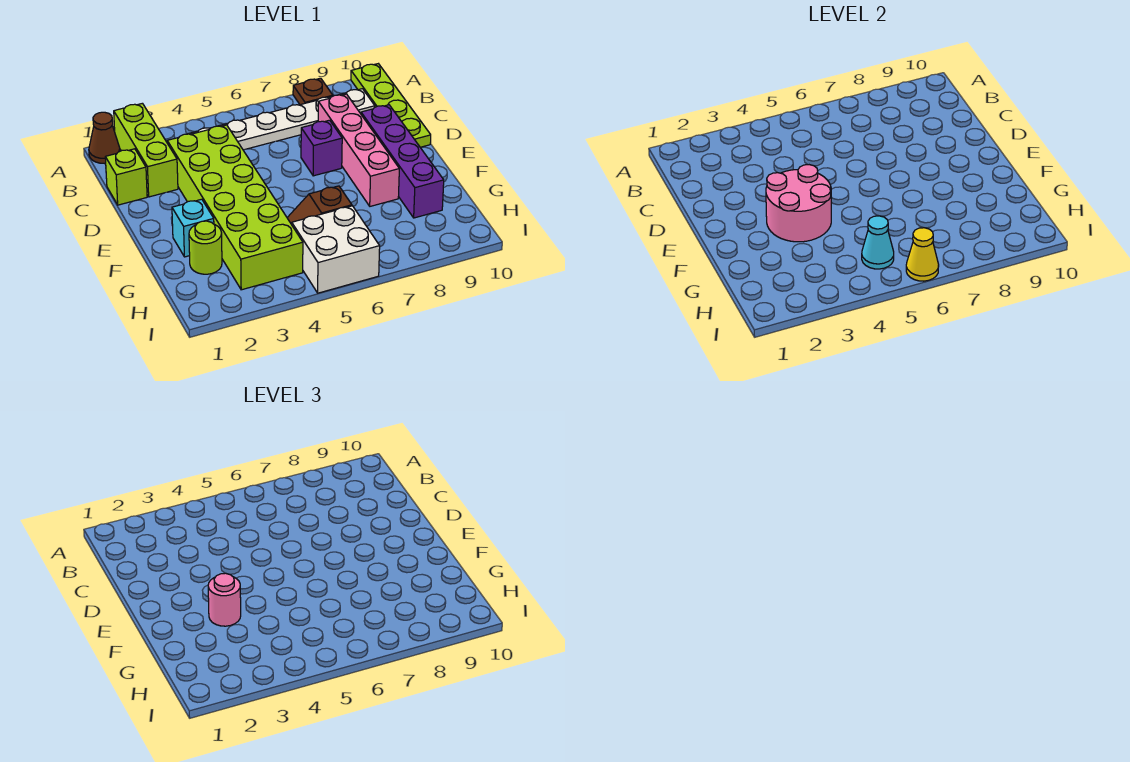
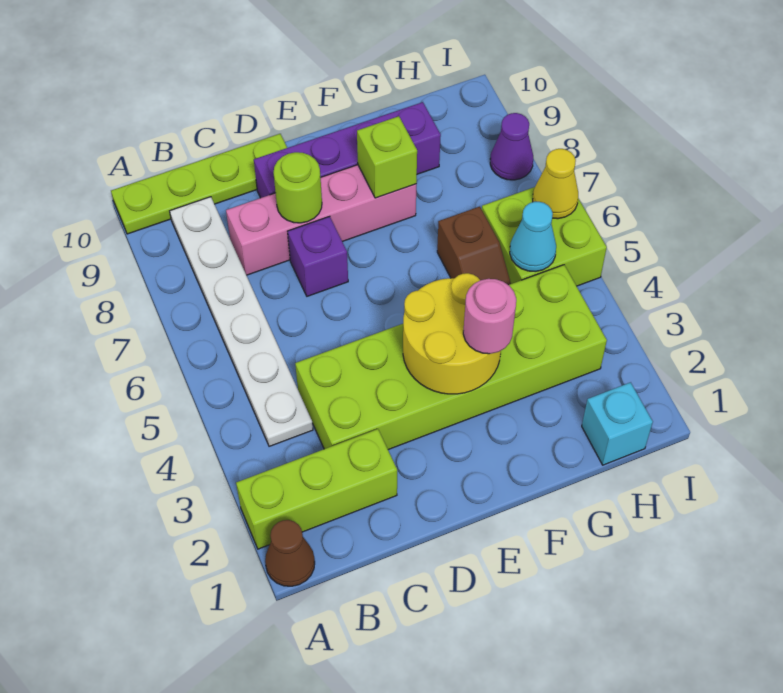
brown 1x1 plate [293,78,333,105] -> none
lime 1x1 brick [105,149,147,205] -> lime 1x1 brick moved to [357,116,417,198]
pink 2x2 round brick [766,165,831,242] -> yellow 2x2 round brick [403,273,501,394]
cyan 1x1 brick [172,199,214,257] -> cyan 1x1 brick moved to [582,382,653,465]
lime 1x1 round brick [189,221,222,274] -> lime 1x1 round brick moved to [273,152,322,223]
white 2x2 brick [292,206,380,293] -> lime 2x2 brick [482,187,607,286]
none -> purple 1x1 cone [490,113,533,180]

